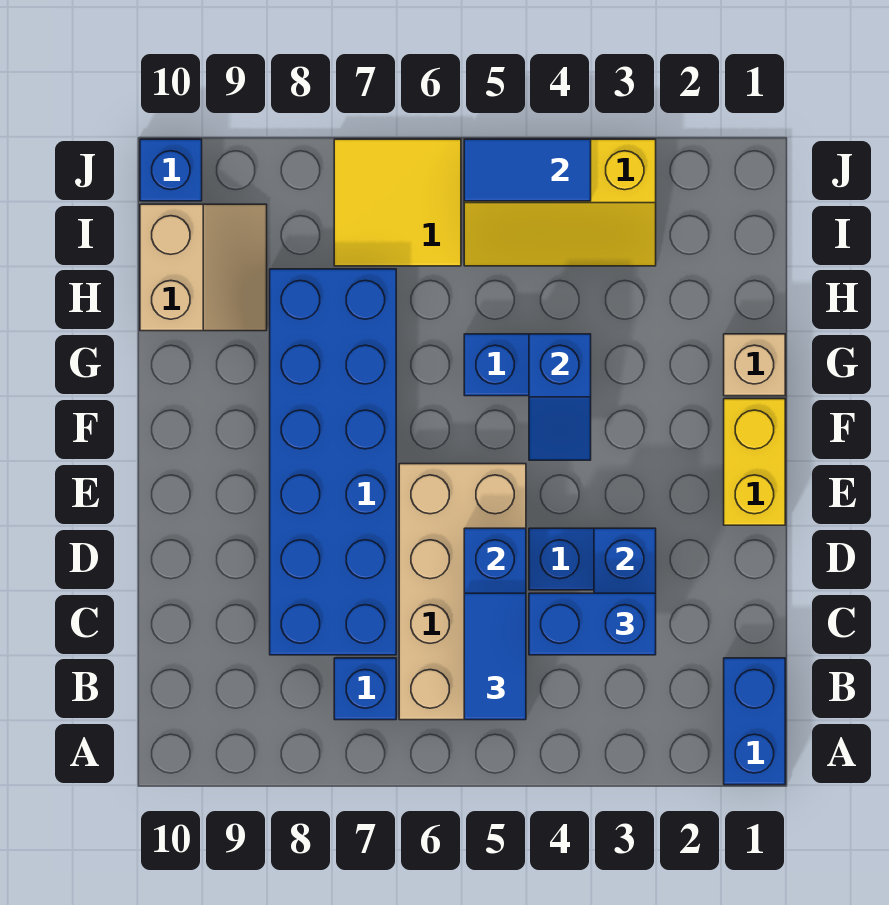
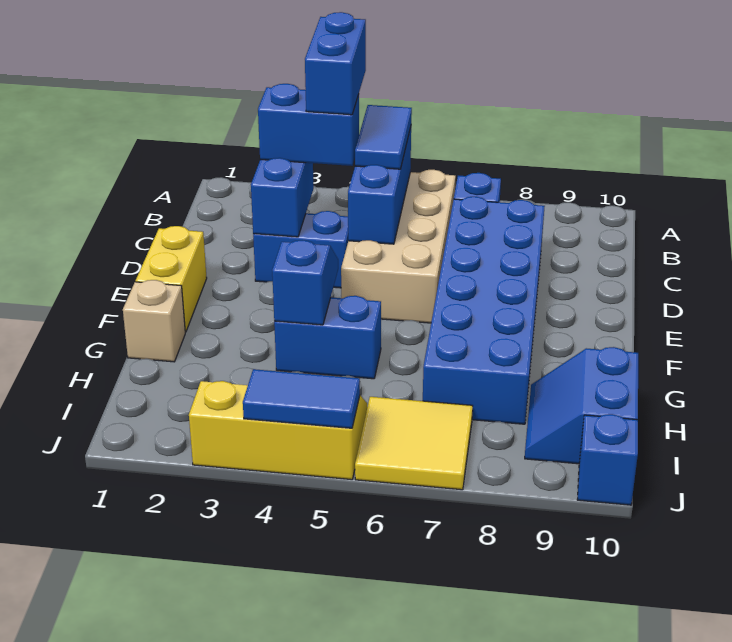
blue 1x2 brick [724,658,785,785] -> blue 1x2 brick moved to [305,12,366,115]
tan 2x2 slope [140,204,267,331] -> blue 2x2 slope [525,347,638,464]

